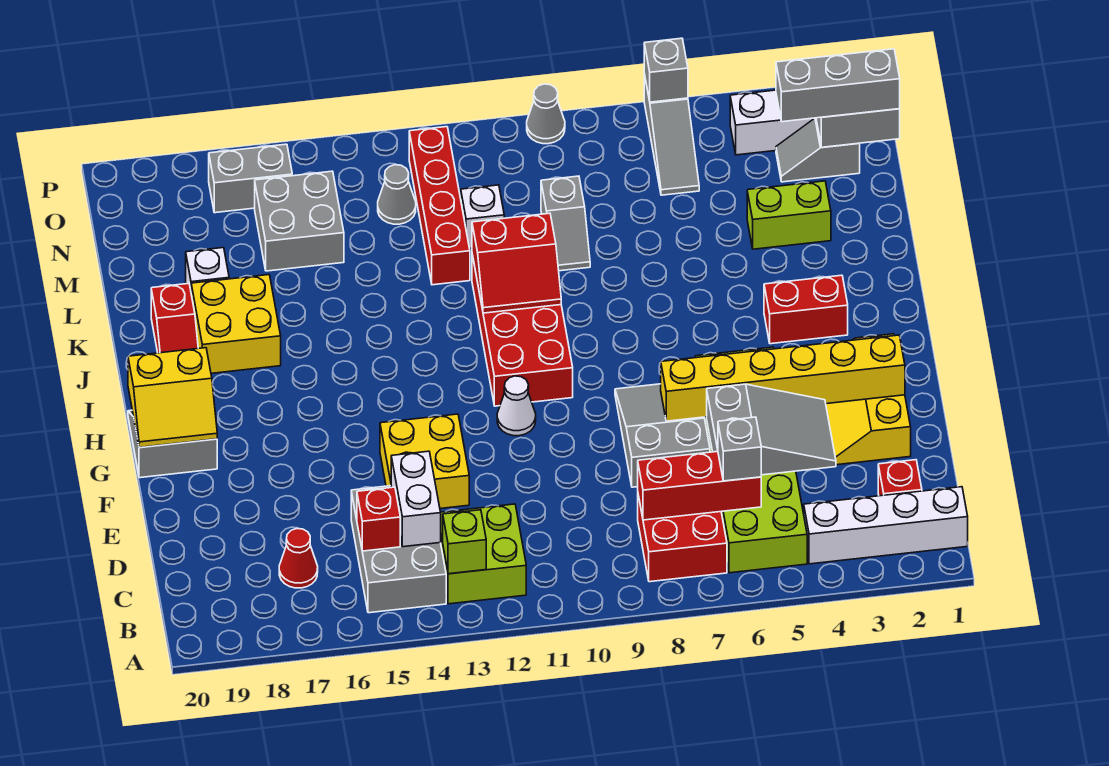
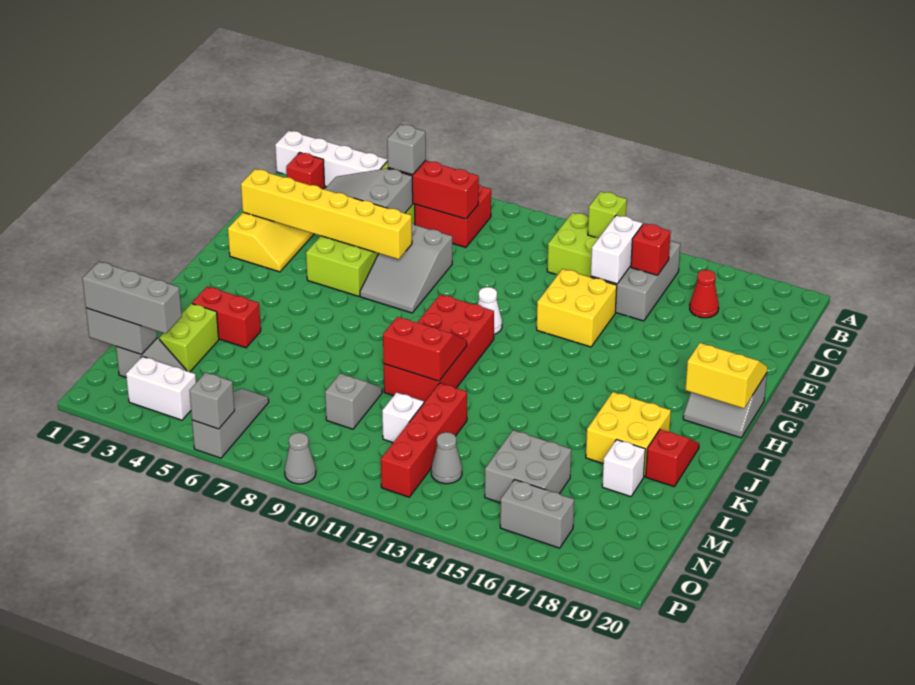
red 1x2 brick [764,275,848,344] -> red 1x2 brick moved to [192,287,261,348]
lime 1x2 brick [747,181,831,249] -> lime 1x2 brick turned to [160,303,219,372]

